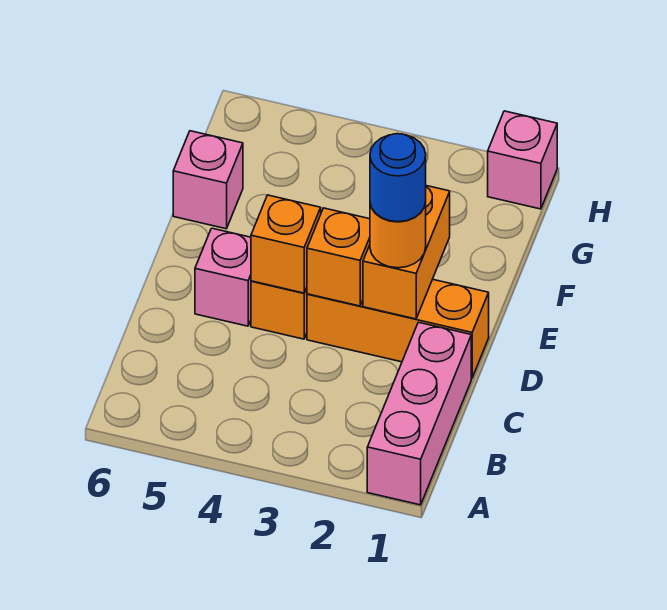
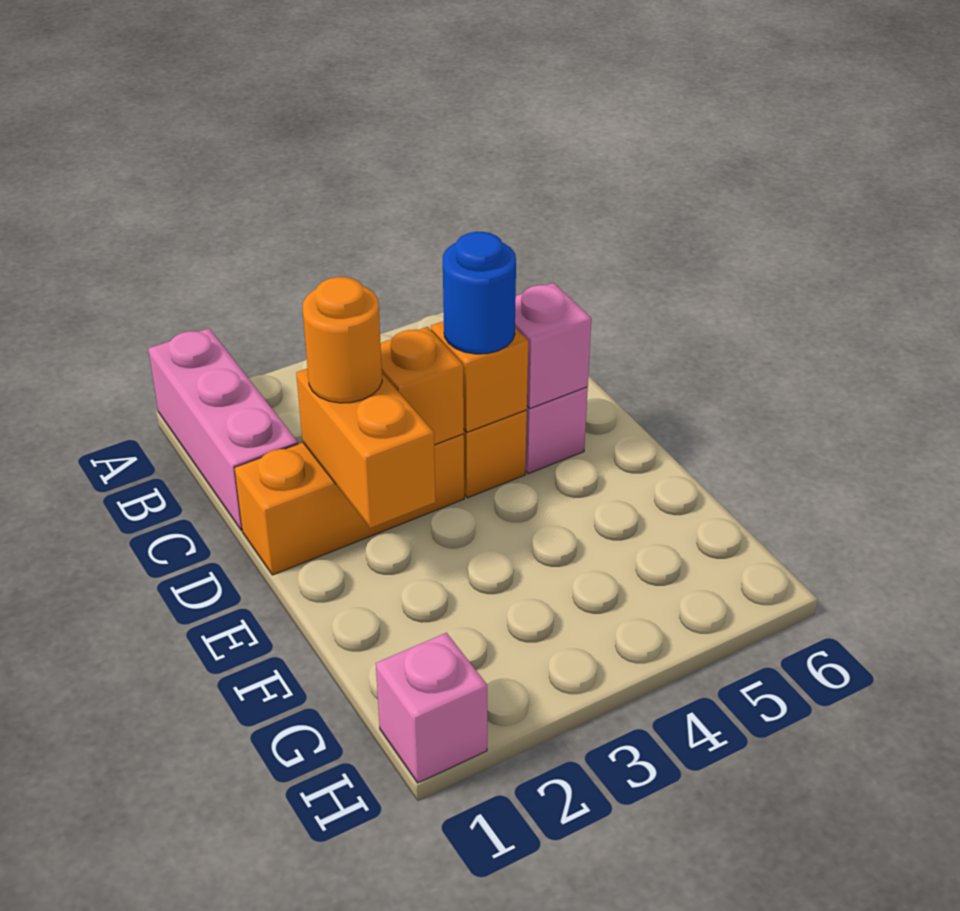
blue 1x1 round brick [370,134,426,222] -> blue 1x1 round brick moved to [443,232,516,354]
pink 1x1 brick [173,131,243,229] -> pink 1x1 brick moved to [515,283,591,408]

